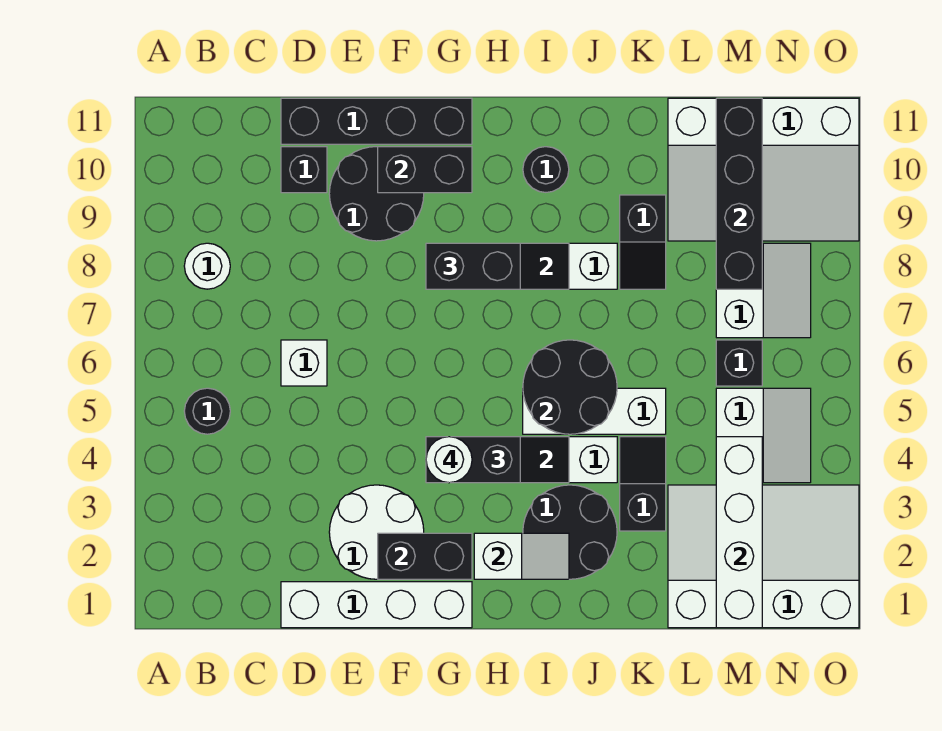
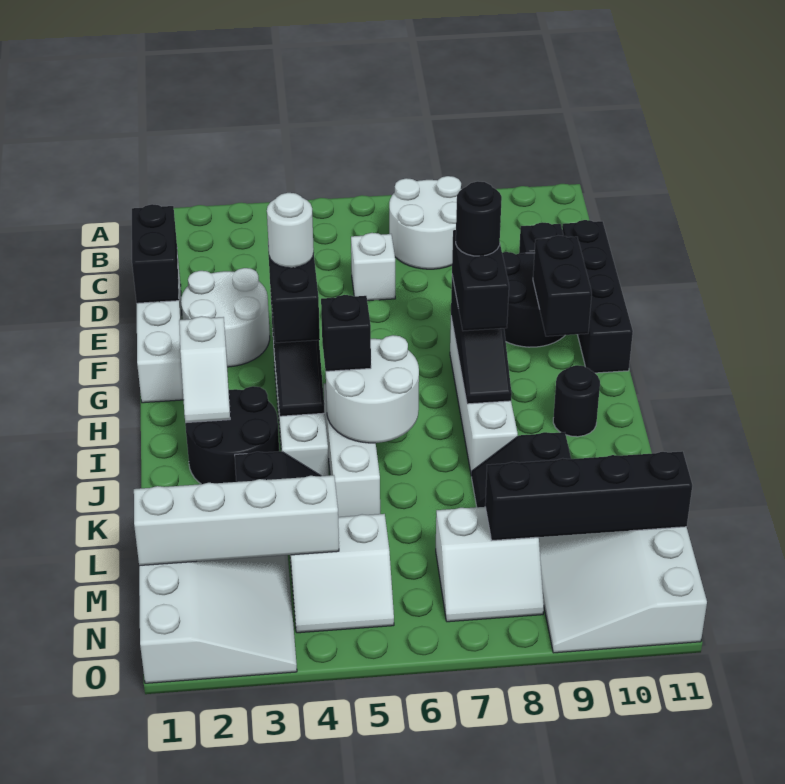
black 1x1 round brick [184,388,230,434] -> black 1x1 round brick moved to [456,181,502,256]
white 1x1 round brick [184,243,230,289] -> white 2x2 round brick [389,176,462,269]
black 1x2 brick [378,533,472,579] -> black 1x2 brick moved to [132,204,179,303]
black 2x2 round brick [523,340,617,434] -> white 2x2 round brick [326,335,419,443]
black 1x1 brick [716,340,762,386] -> black 1x1 brick moved to [321,295,371,371]

